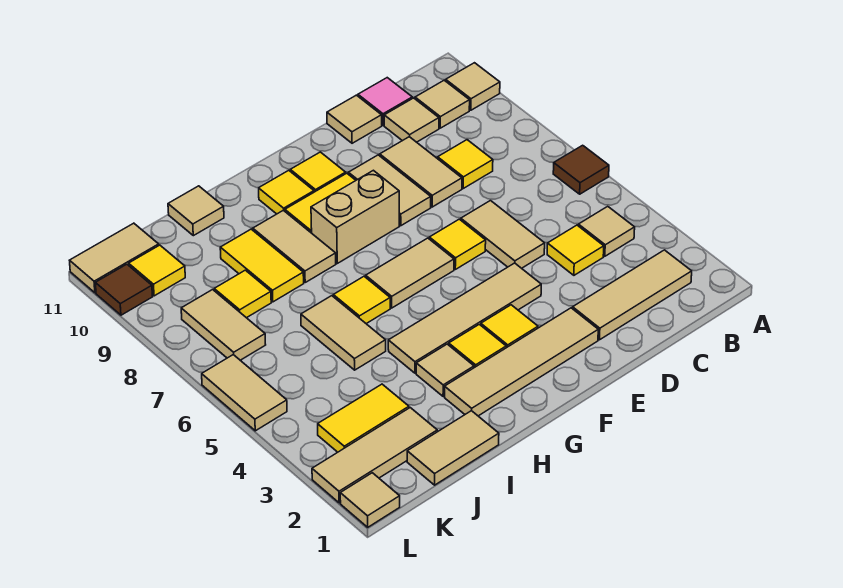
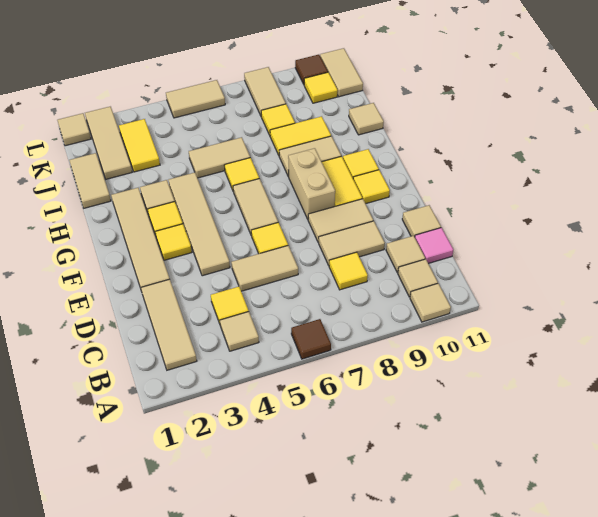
tan 1x2 tile [181,290,266,360] -> tan 1x2 tile turned to [244,67,286,116]

